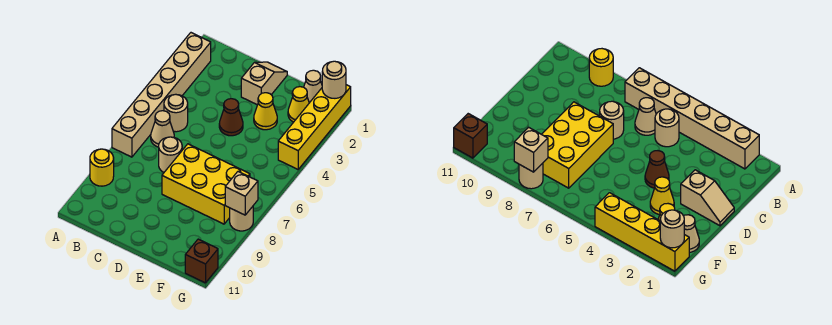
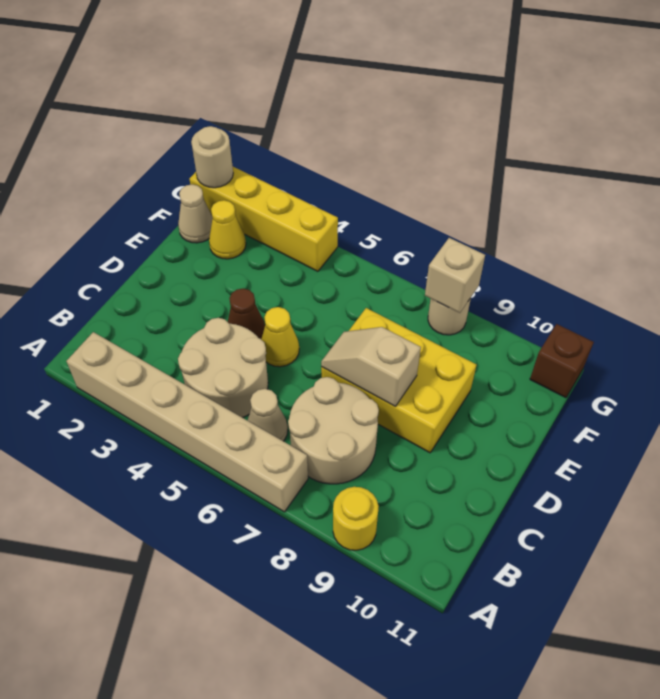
tan 1x1 round brick [164,95,188,132] -> tan 2x2 round brick [178,318,268,418]
tan 1x1 round brick [159,137,182,172] -> tan 2x2 round brick [288,377,379,484]
tan 1x2 slope [241,62,287,105] -> tan 1x2 slope moved to [321,327,421,406]
yellow 2x3 brick [162,144,250,224] -> yellow 2x3 brick turned to [321,308,476,453]
yellow 1x1 cone [254,93,277,130] -> yellow 1x1 cone moved to [261,307,299,367]

